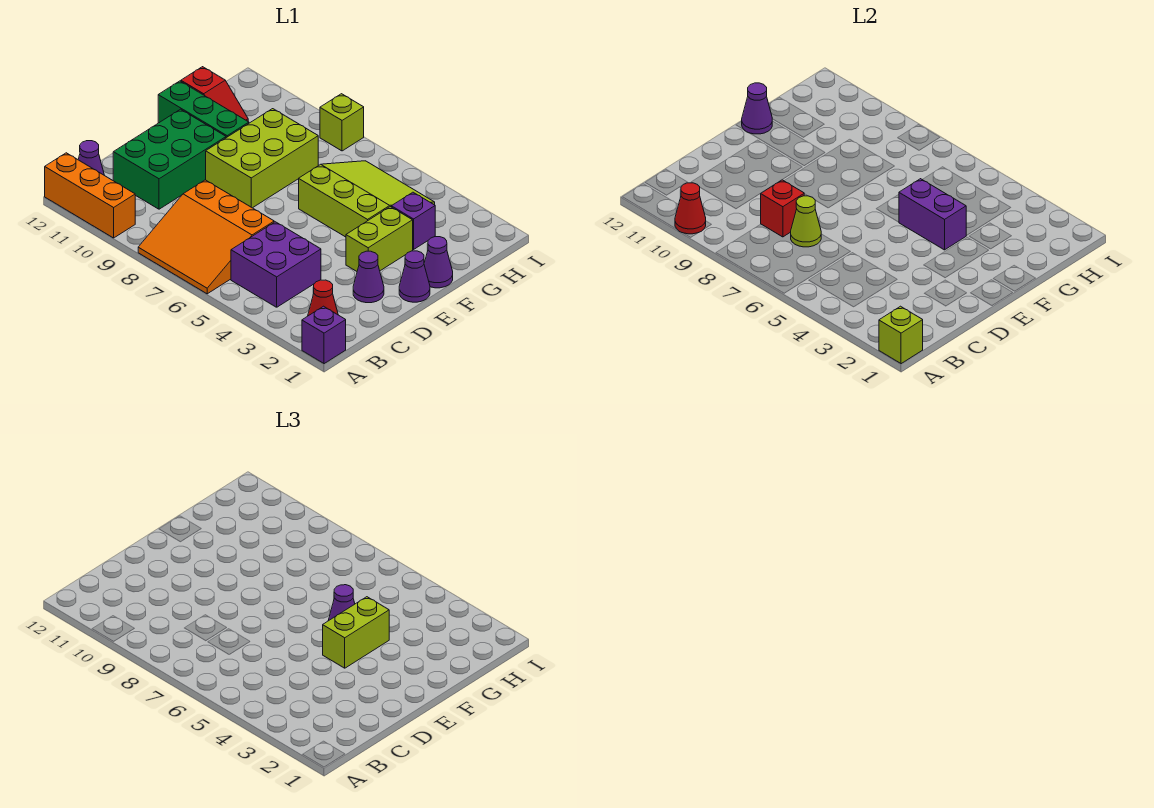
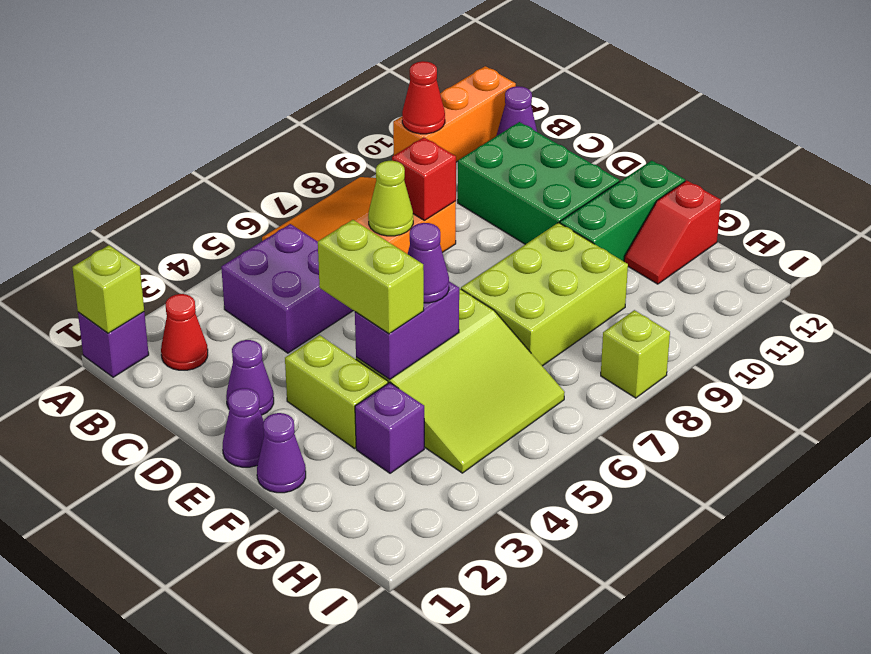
lime 2x3 brick [206,109,318,208] -> lime 2x3 brick turned to [461,222,628,366]
purple 1x1 cone [742,83,772,134] -> none

